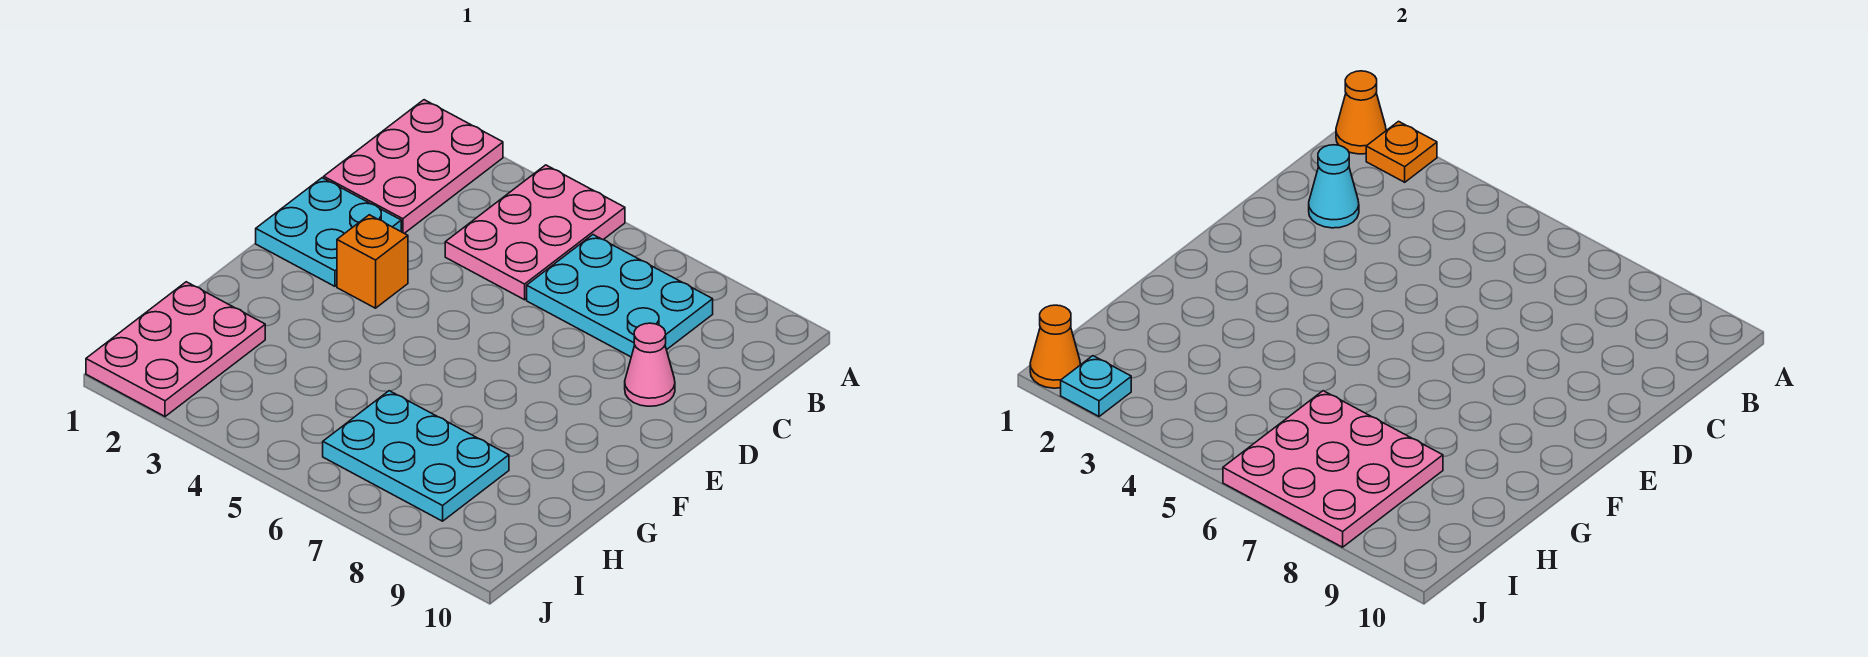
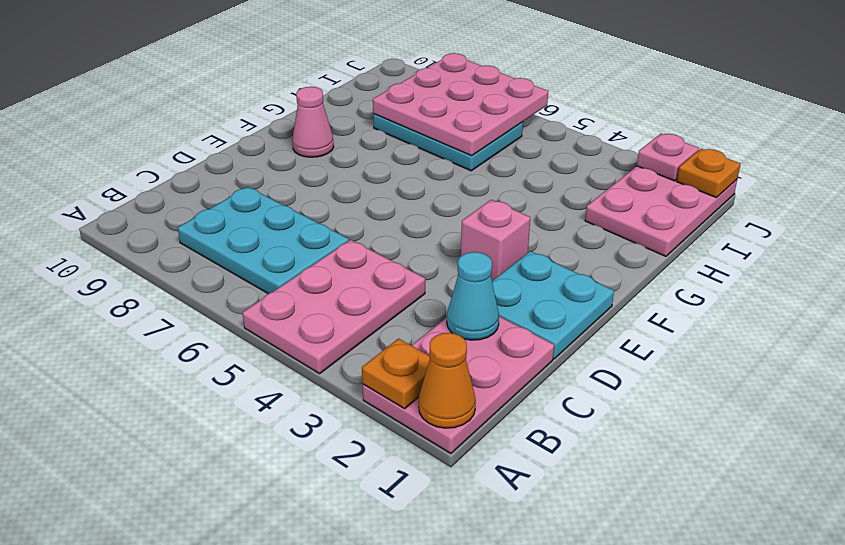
pink 1x1 cone [625,323,675,406] -> pink 1x1 cone moved to [292,87,334,157]
orange 1x1 brick [337,215,408,308] -> pink 1x1 brick [461,200,530,281]
orange 1x1 cone [1030,305,1080,388] -> orange 1x1 plate [677,149,740,198]
cyan 1x1 plate [1061,356,1131,416] -> pink 1x1 plate [637,134,699,181]

